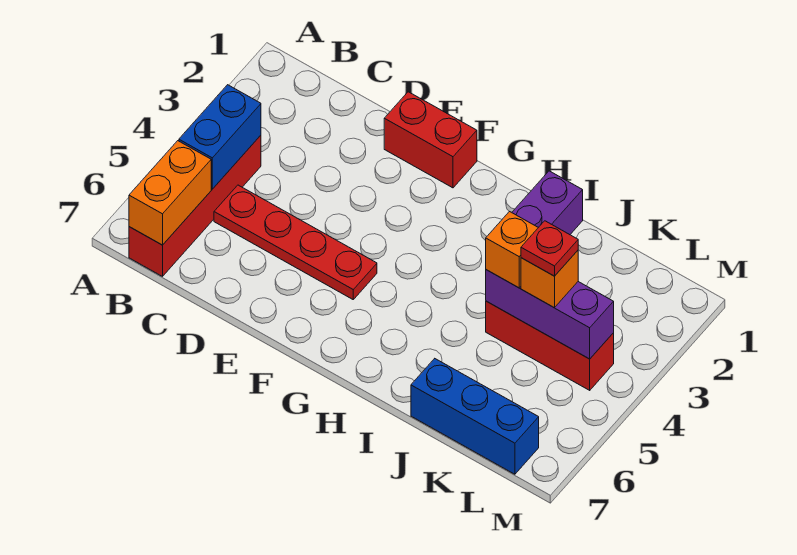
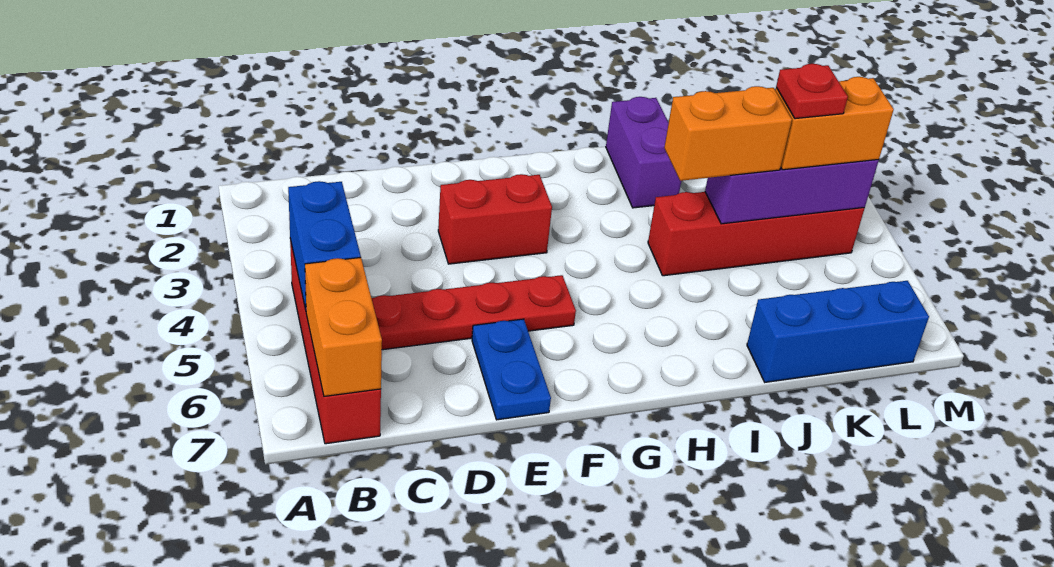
red 1x2 brick [384,92,477,188] -> red 1x2 brick moved to [438,174,552,264]
none -> blue 1x2 plate [472,319,551,420]
red 1x3 brick [486,301,614,390] -> red 1x4 brick [648,192,865,276]
orange 1x1 brick [486,211,538,288] -> orange 1x2 brick [664,86,792,181]
orange 1x1 brick [521,251,578,308] -> orange 1x2 brick [775,77,894,170]

